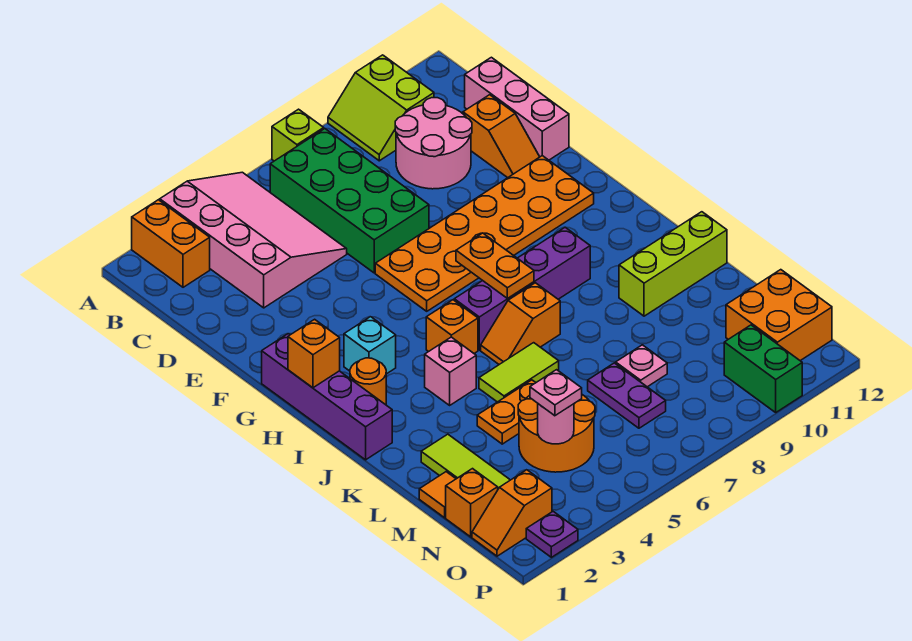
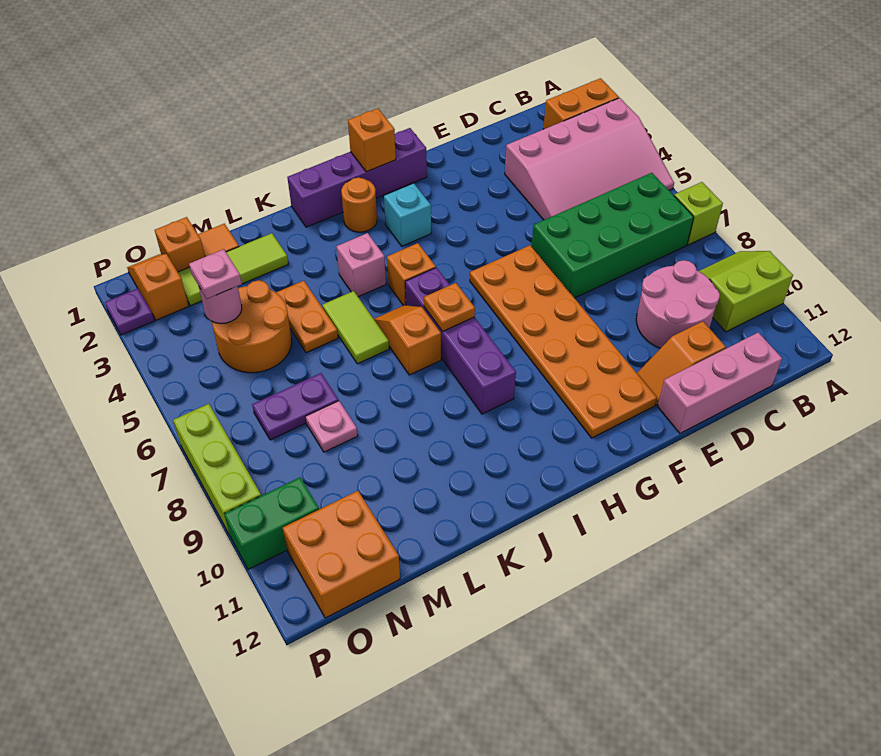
orange 1x2 plate [456,233,534,298] -> orange 1x1 plate [424,283,475,331]
lime 1x3 brick [619,212,727,316] -> lime 1x3 brick moved to [173,404,261,535]

